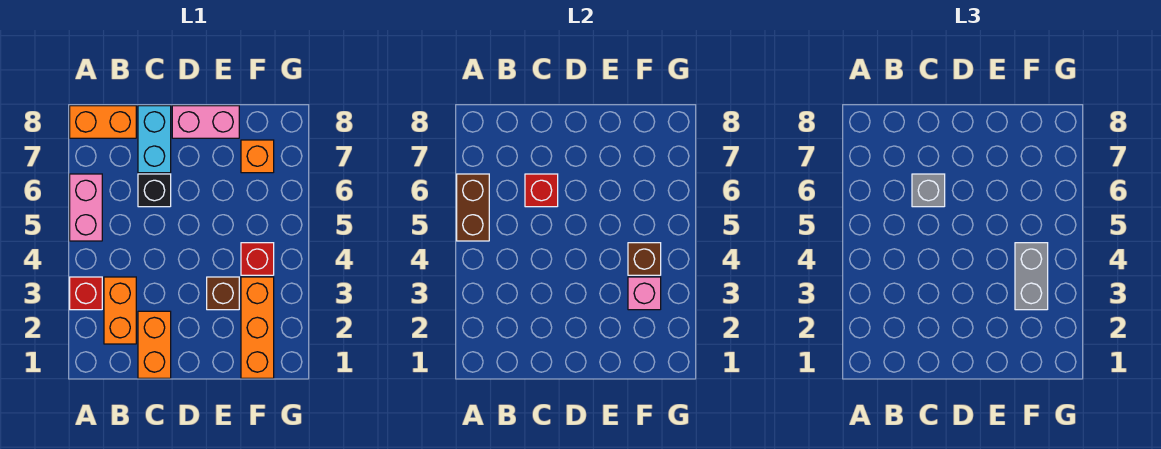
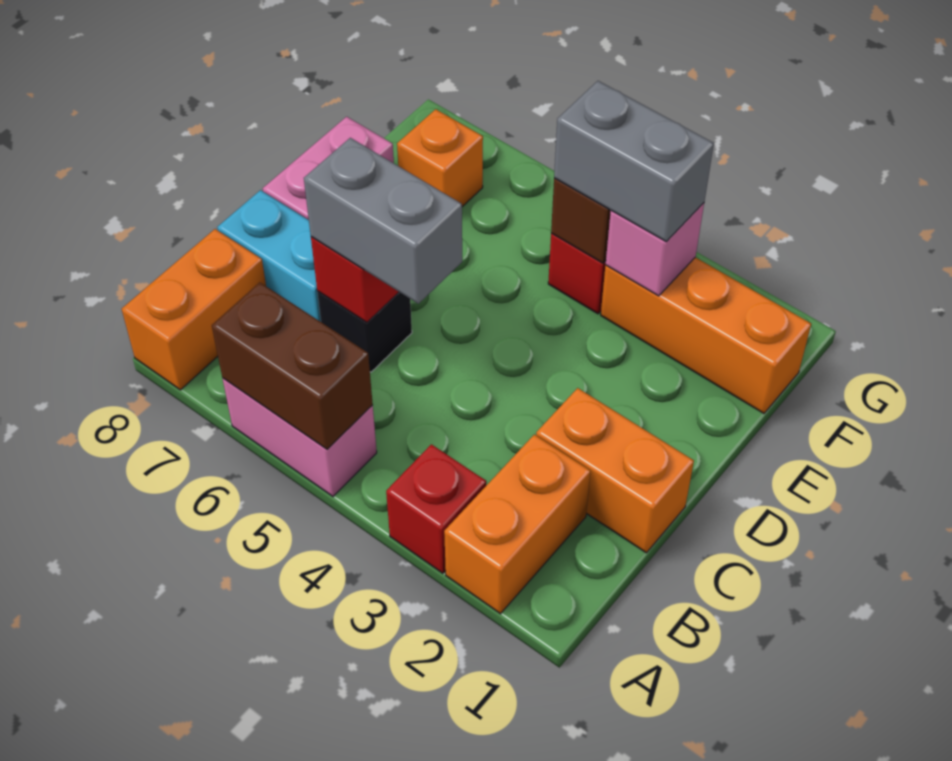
orange 1x2 brick [104,277,136,344] -> orange 1x2 brick turned to [444,434,591,614]
grey 1x1 brick [912,174,945,207] -> grey 1x2 brick [304,138,462,304]
brown 1x1 brick [207,277,239,310] -> none

